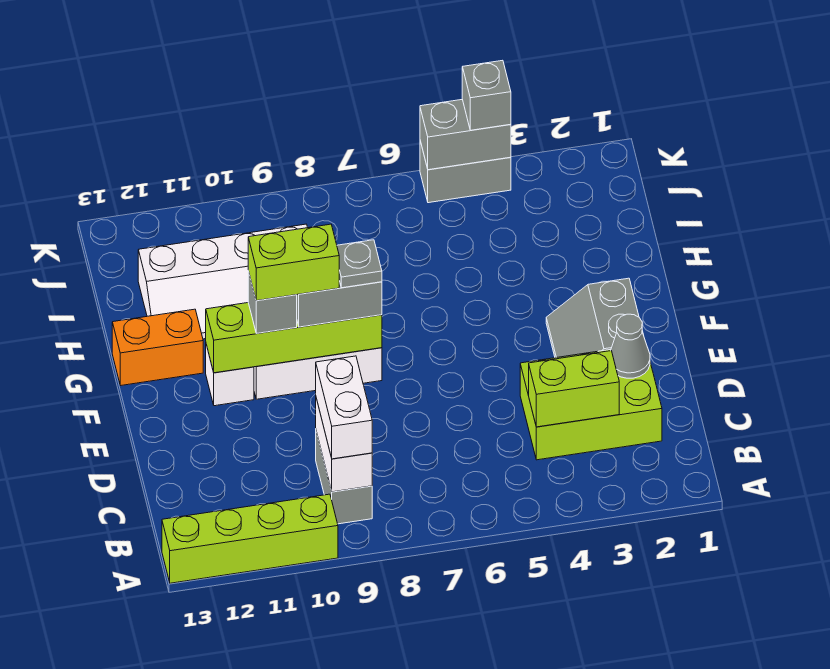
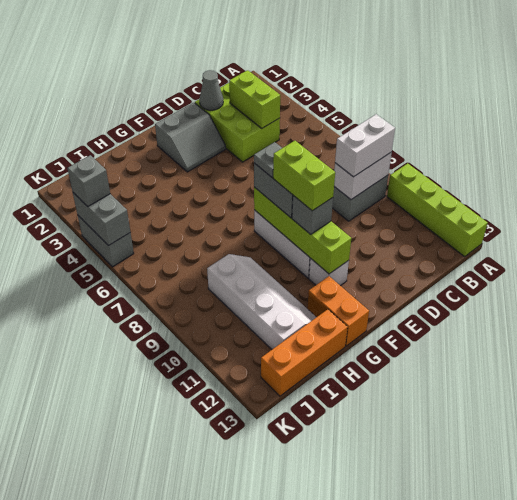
none -> orange 1x3 brick [261,309,348,396]

